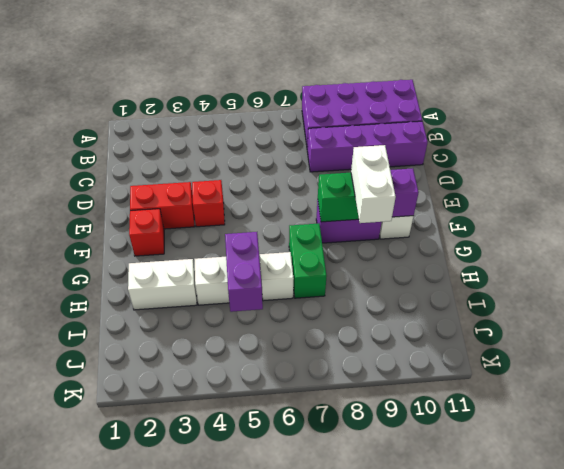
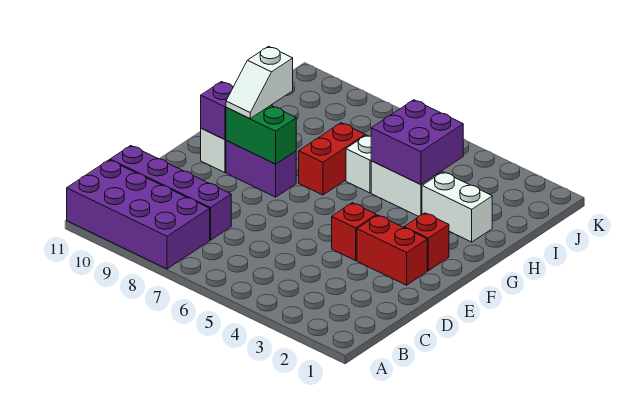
white 1x2 brick [351,145,396,223] -> white 1x2 slope [226,46,293,119]
green 1x2 brick [289,224,327,298] -> red 1x2 brick [299,123,365,195]
purple 1x2 brick [225,232,263,312] -> purple 2x2 brick [371,100,463,185]

